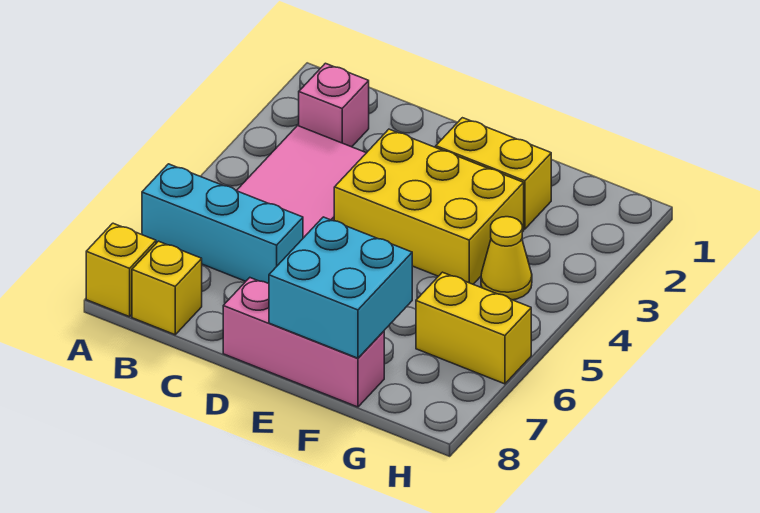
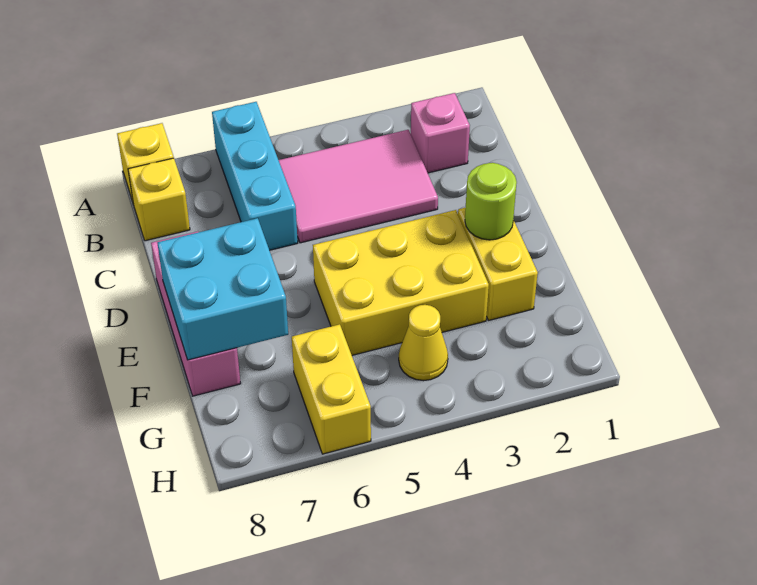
yellow 2x3 brick [334,129,524,284] -> yellow 2x3 brick turned to [313,210,489,355]
none -> lime 1x1 round brick [465,163,517,240]

